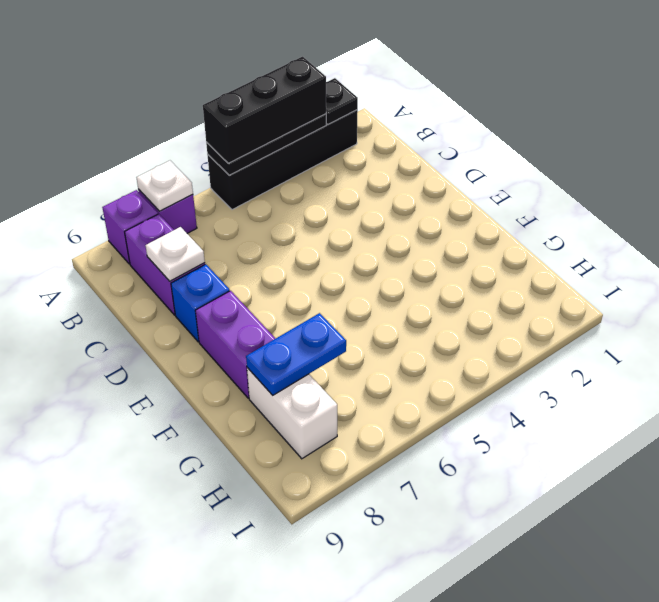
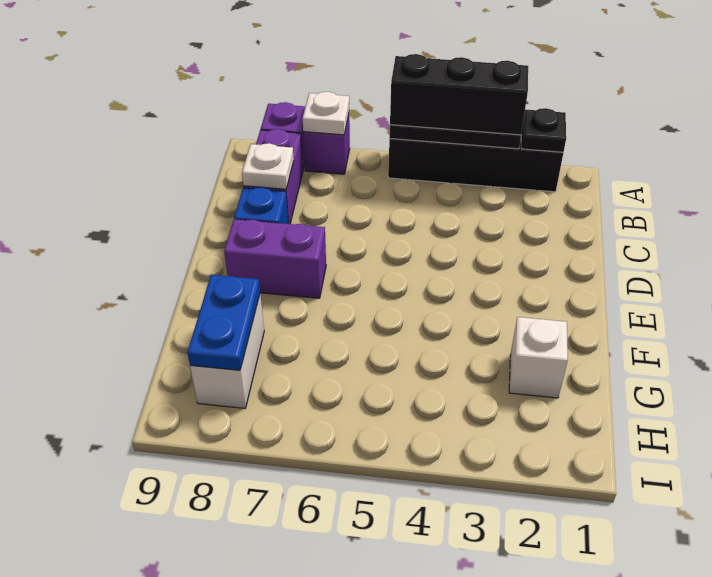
purple 1x2 brick [195,291,276,398] -> purple 1x2 brick turned to [224,219,326,298]
none -> white 1x1 brick [509,317,568,398]
blue 1x2 plate [246,313,346,395] -> blue 1x2 plate turned to [187,275,260,370]

